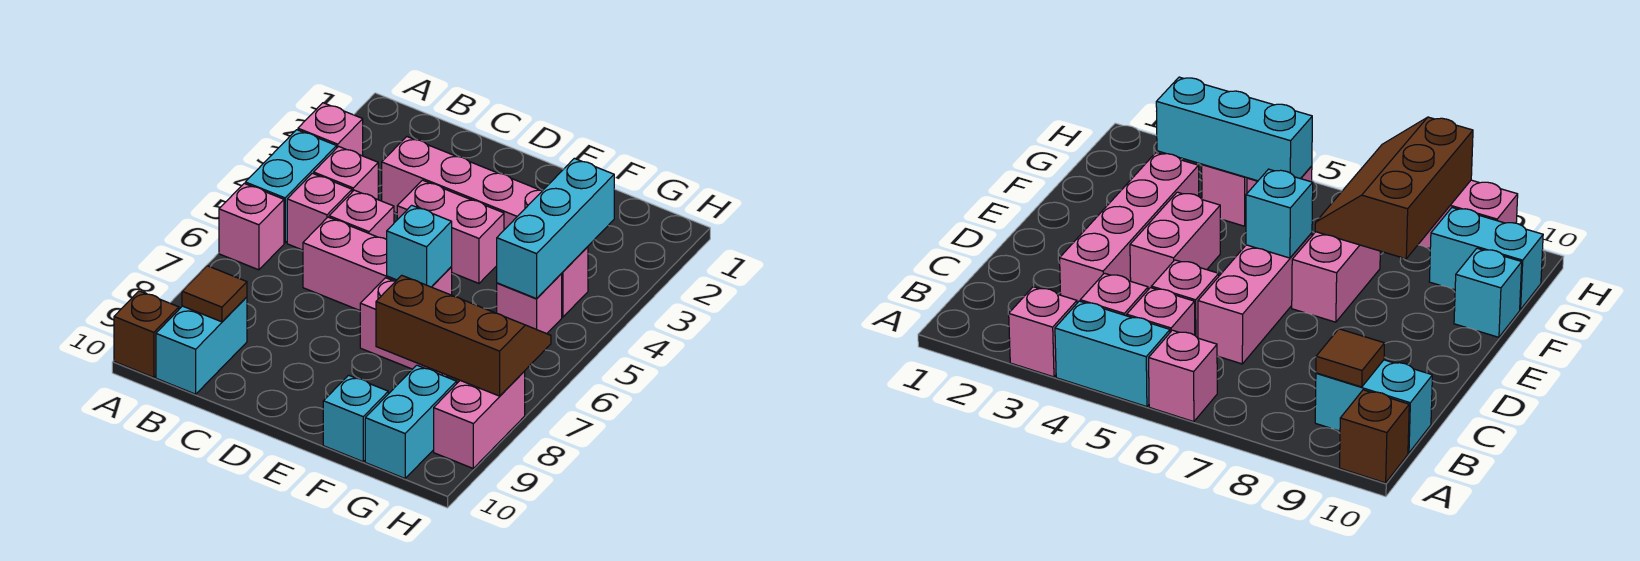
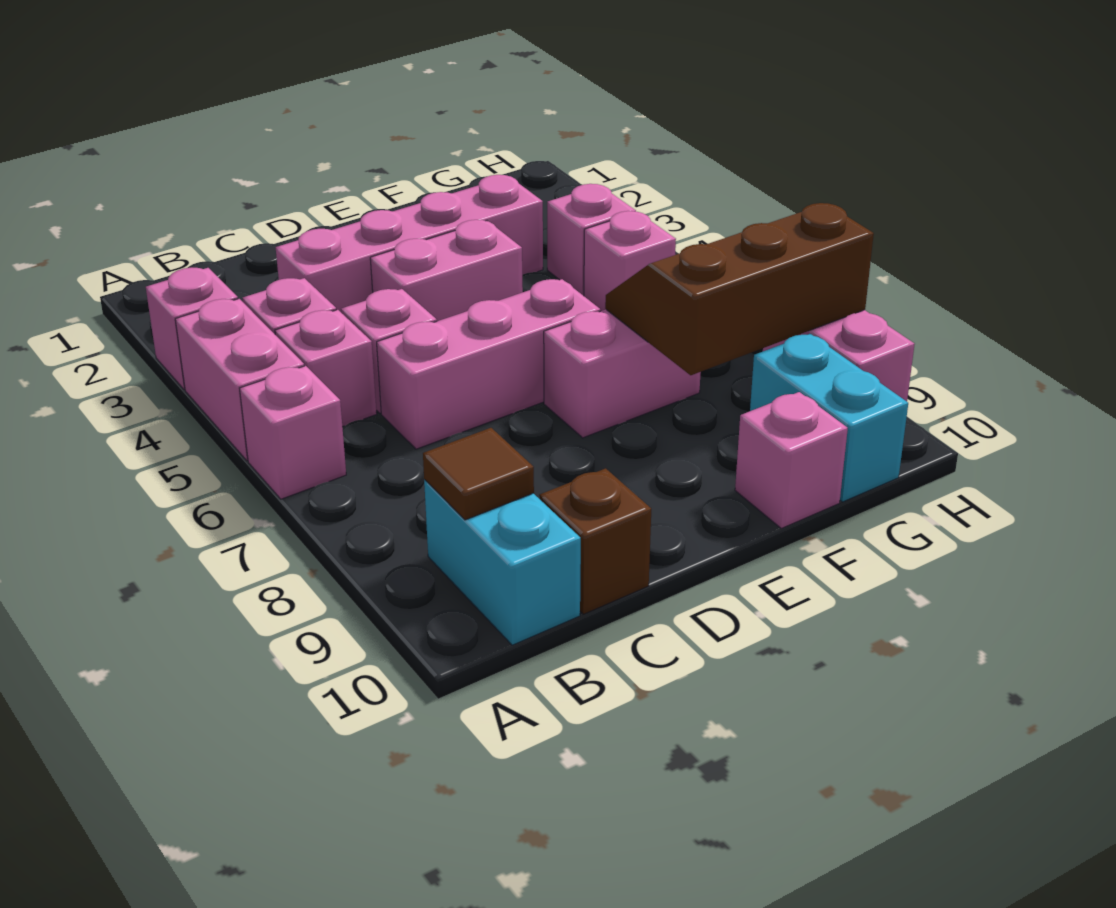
cyan 1x2 brick [245,130,337,243] -> pink 1x2 brick [175,299,304,461]
brown 1x1 brick [114,291,179,377] -> brown 1x1 brick moved to [539,468,651,614]
cyan 1x1 brick [387,205,452,287] -> none
cyan 1x1 brick [323,375,388,462] -> pink 1x1 brick [735,392,848,528]
cyan 1x3 brick [497,158,614,299] -> none

